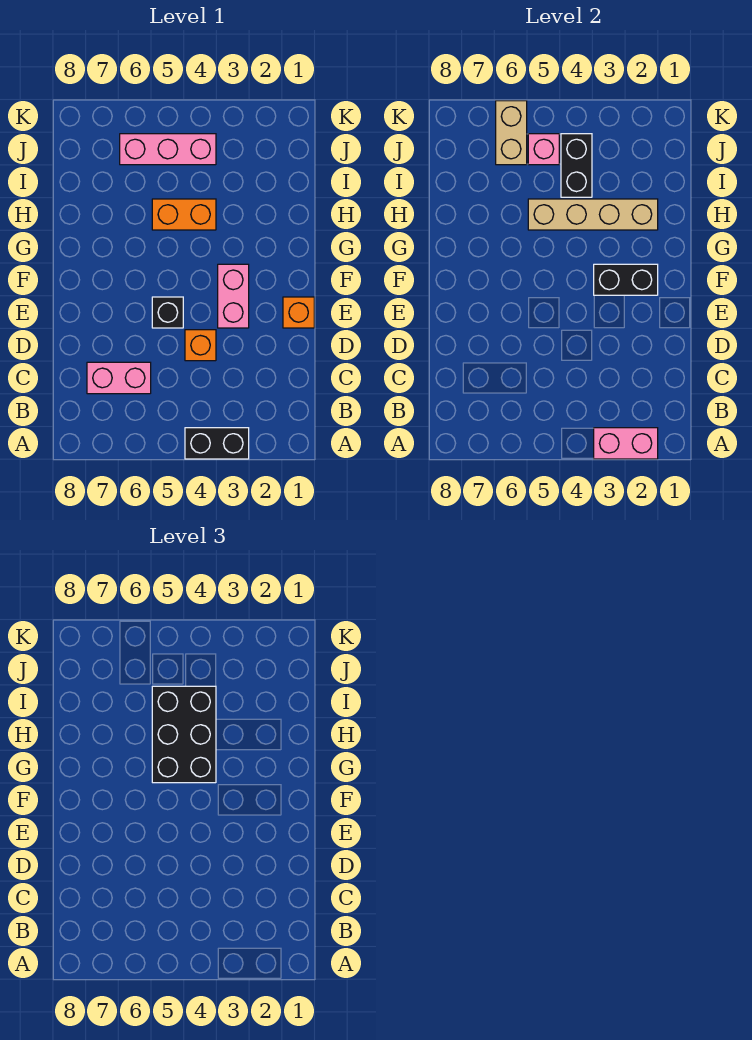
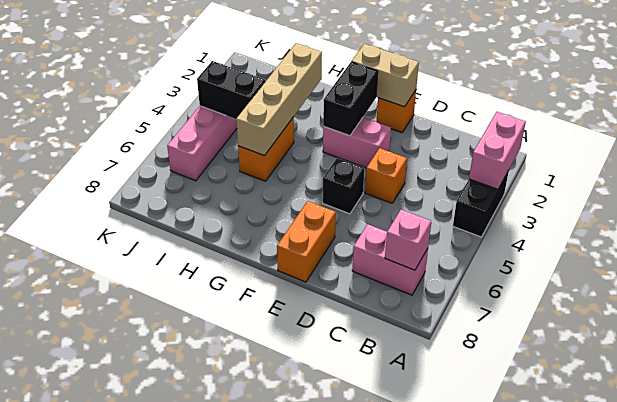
pink 1x2 brick [87,362,151,394] -> pink 1x2 brick turned to [352,224,428,295]
none -> orange 1x2 brick [277,201,336,282]
black 2x3 brick [152,686,216,783] -> none
pink 1x1 brick [528,134,559,165] -> pink 1x1 brick moved to [385,209,431,270]
tan 1x2 brick [496,101,527,165] -> tan 1x2 brick moved to [352,44,419,107]

